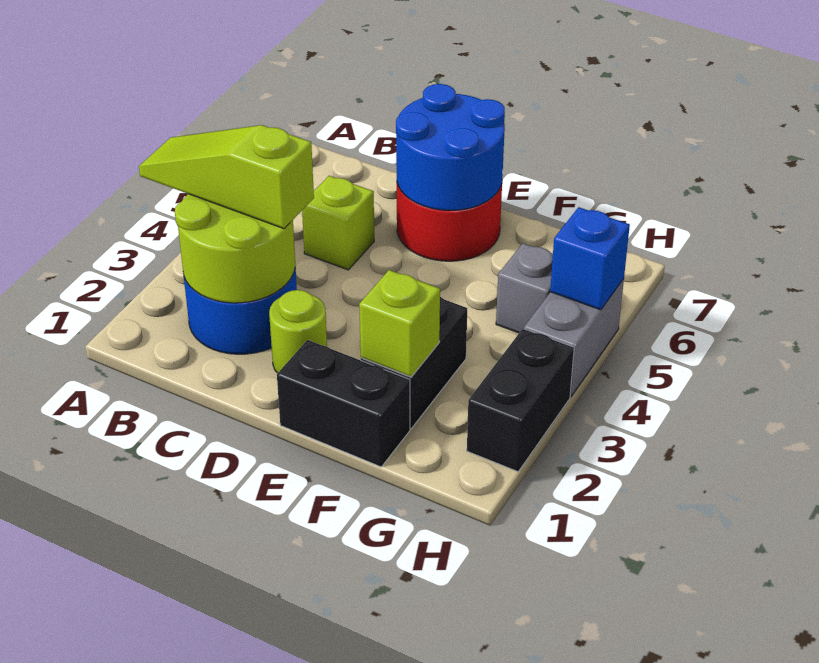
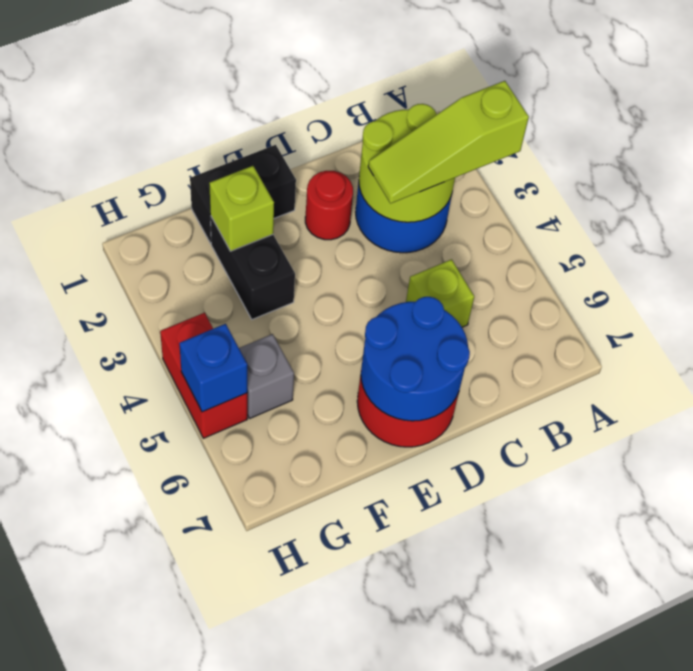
lime 1x3 slope [139,125,314,229] -> lime 1x3 slope turned to [368,81,529,204]
lime 1x1 round brick [269,290,327,373] -> red 1x1 round brick [305,171,353,240]
black 1x2 brick [467,329,574,472] -> none
grey 1x2 brick [524,279,624,396] -> red 1x2 brick [160,313,247,438]

